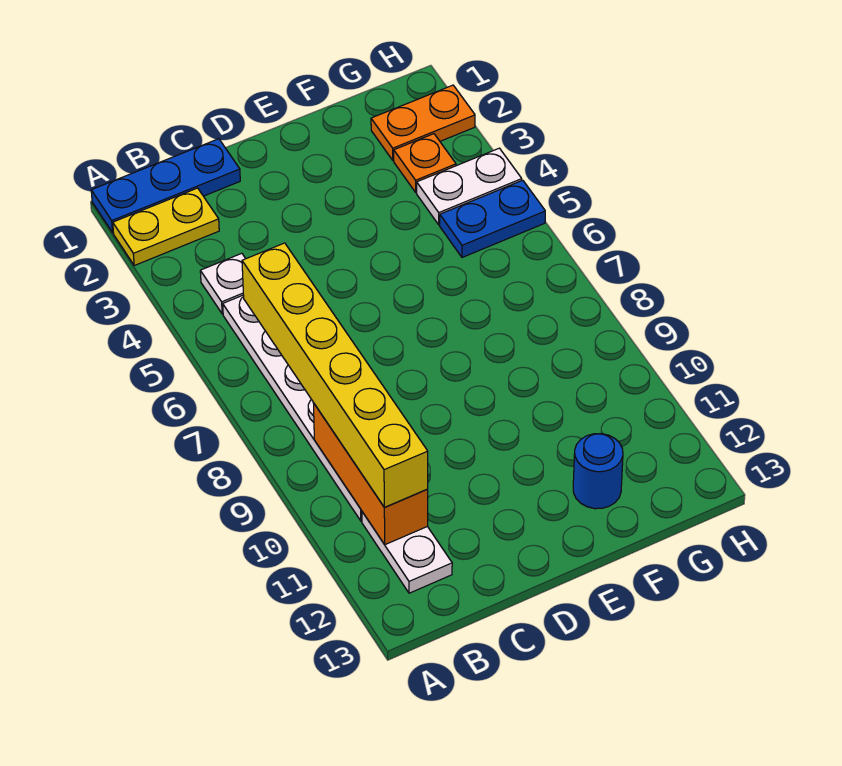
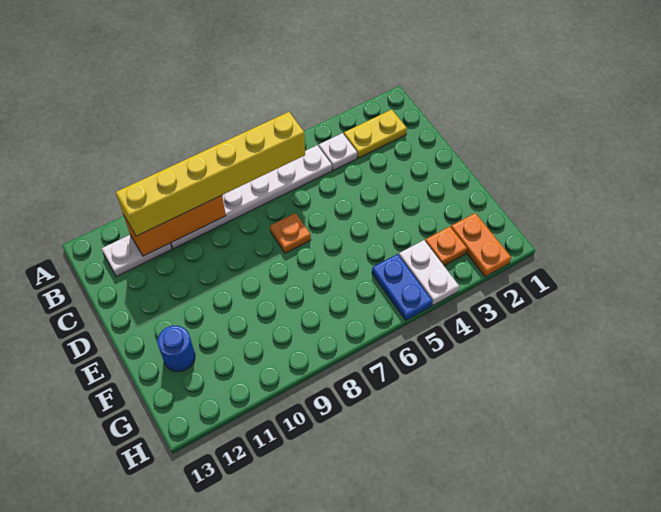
blue 1x3 plate [91,139,240,233] -> none
yellow 1x2 plate [113,188,219,265] -> yellow 1x2 plate turned to [344,110,407,158]
none -> orange 1x1 plate [270,213,311,253]

